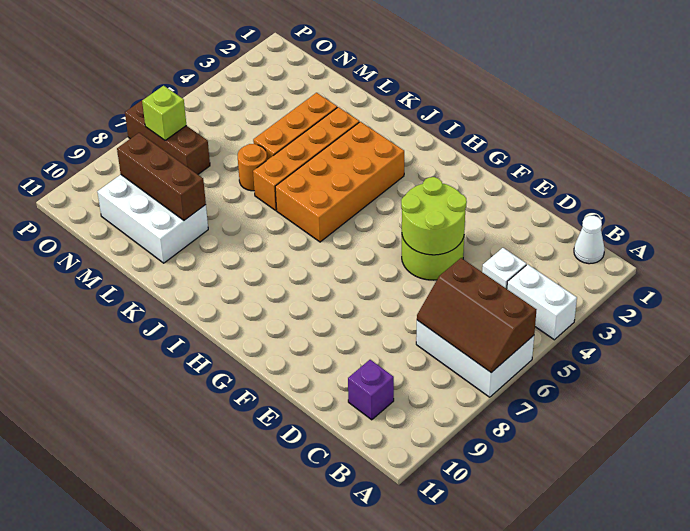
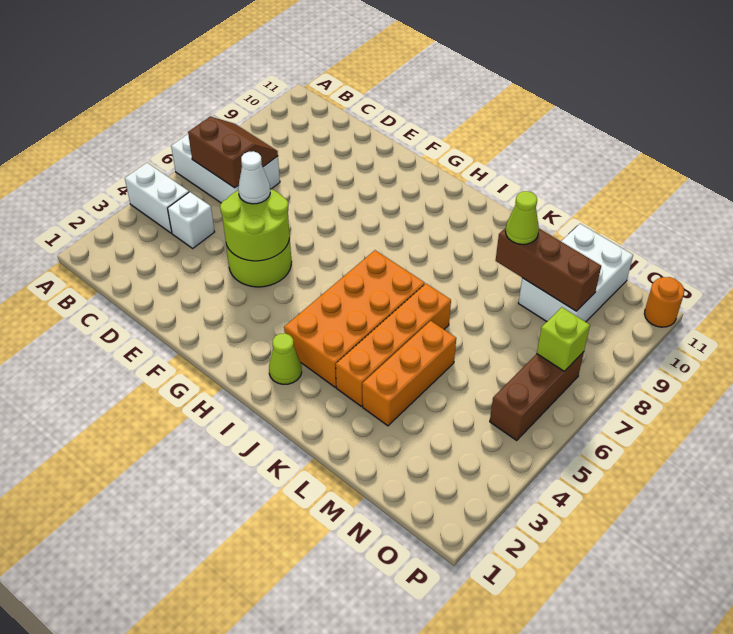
brown 2x3 slope [417,258,536,373] -> brown 2x2 slope [188,116,278,188]
white 1x1 cone [574,216,605,264] -> white 1x1 cone moved to [238,151,270,204]
purple 1x1 brick [348,360,394,420] -> none
none -> lime 1x1 cone [269,333,302,384]
orange 1x1 round brick [238,144,267,191] -> orange 1x1 round brick moved to [644,277,684,327]
white 2x3 brick [97,175,208,263] -> white 2x3 brick turned to [518,224,633,322]
none -> lime 1x1 cone [505,191,539,244]
brown 1x3 brick [125,98,210,174] -> brown 1x3 brick turned to [490,352,584,440]

